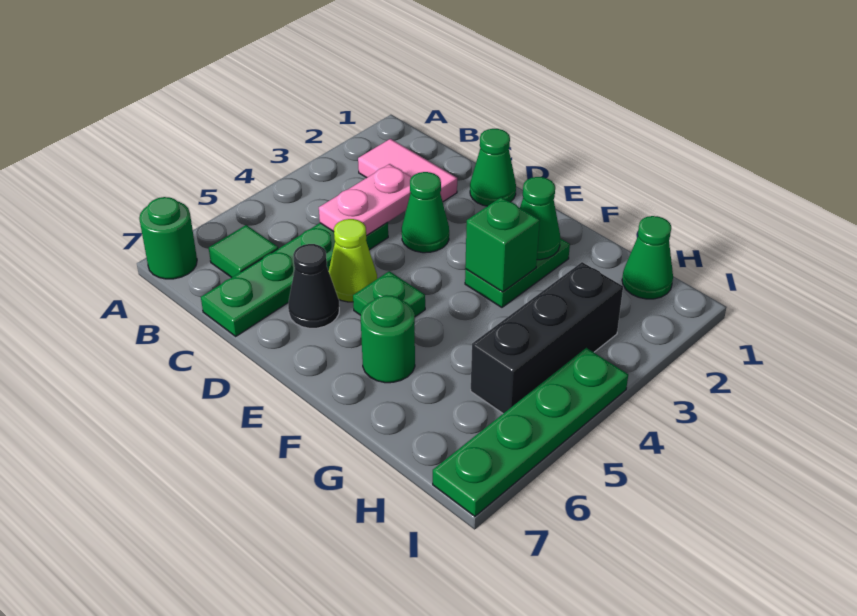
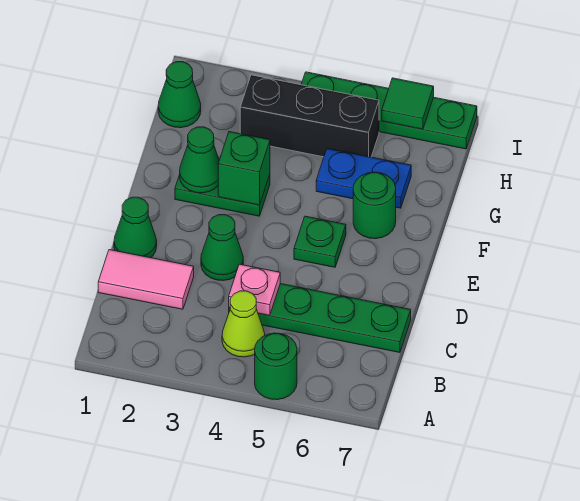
green 1x1 round brick [139,197,197,279] -> green 1x1 round brick moved to [255,333,297,400]
pink 1x2 tile [358,139,457,202] -> pink 1x2 tile turned to [98,250,194,309]
green 1x1 tile [209,225,278,278] -> green 1x1 tile moved to [382,78,434,129]
pink 1x2 plate [319,164,411,236] -> pink 1x1 plate [229,264,280,316]
lime 1x1 cone [329,219,377,302] -> lime 1x1 cone moved to [222,291,265,357]
black 1x1 cone [288,244,339,328] -> none
none -> blue 1x2 plate [316,149,411,208]

